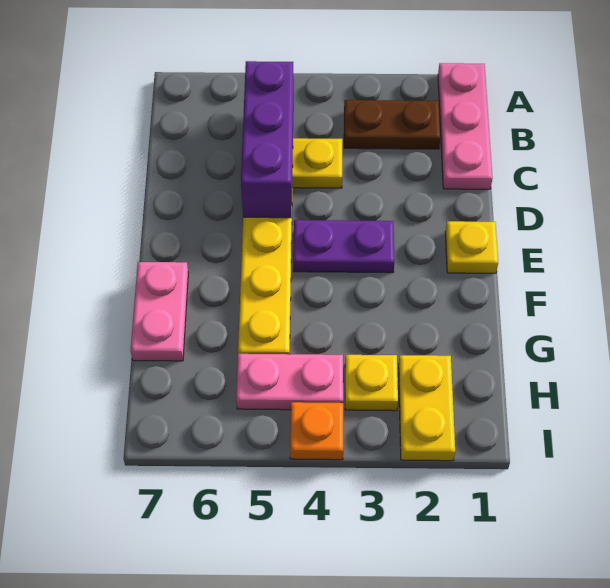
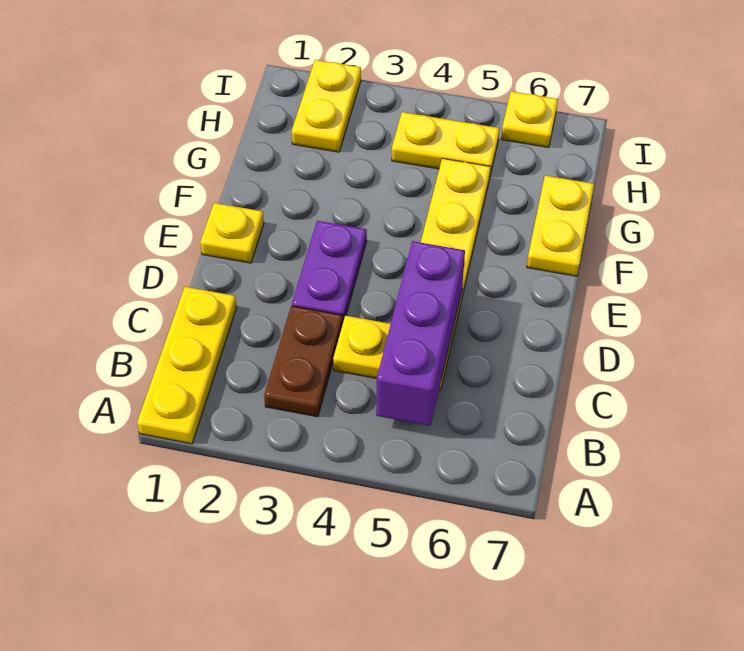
pink 1x3 plate [438,63,493,189] -> yellow 1x3 plate [137,287,237,444]
brown 1x2 plate [344,100,441,149] -> brown 1x2 plate turned to [264,306,343,417]
purple 1x2 plate [293,220,395,273] -> purple 1x2 plate turned to [292,221,367,321]
pink 1x2 plate [131,262,188,361] -> yellow 1x2 plate [527,176,594,276]
yellow 1x1 plate [345,355,398,411] -> yellow 1x1 plate moved to [501,91,558,147]
pink 1x2 plate [236,354,343,410] -> yellow 1x2 plate [392,112,500,175]
orange 1x1 plate [290,402,343,460] -> none

